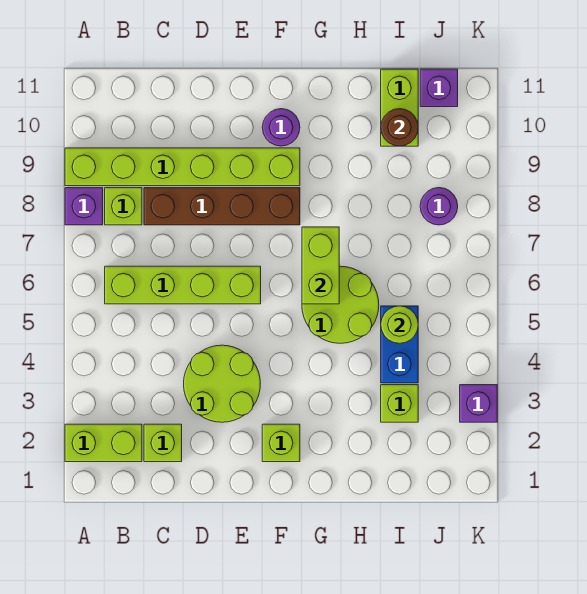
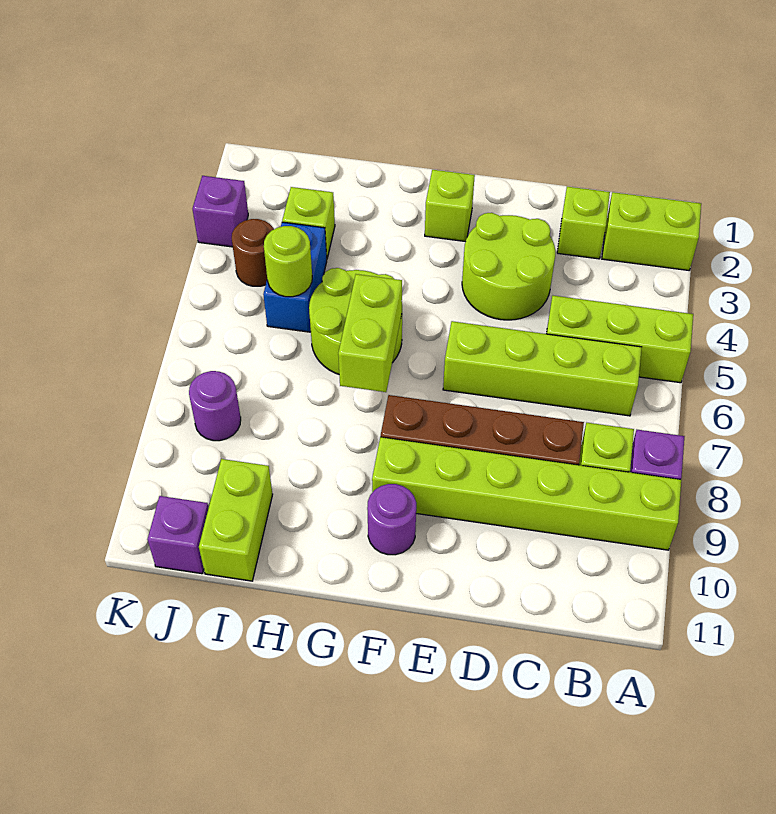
none -> lime 1x3 brick [547,296,693,383]
brown 1x1 round brick [381,109,418,146] -> brown 1x1 round brick moved to [232,219,274,286]

